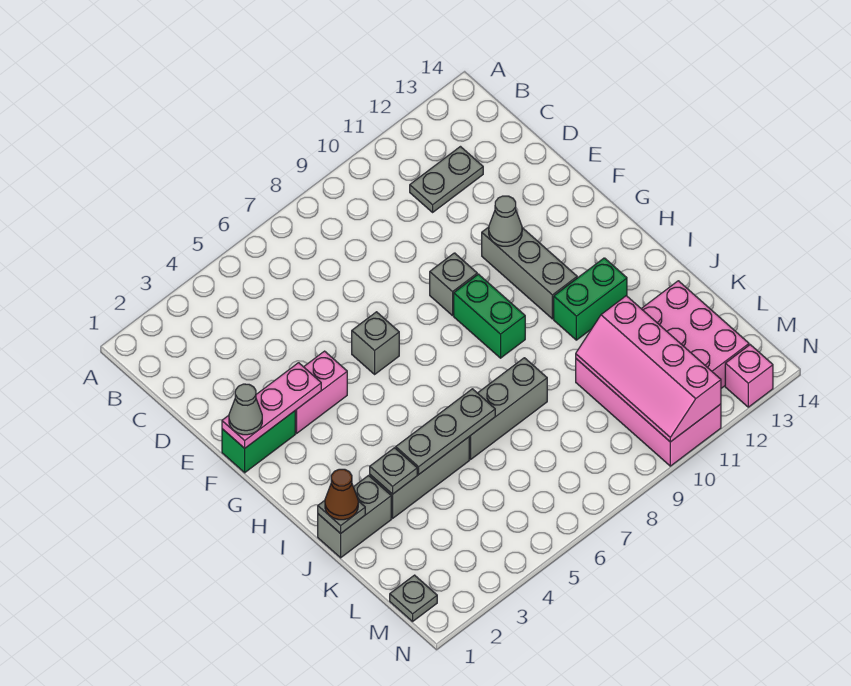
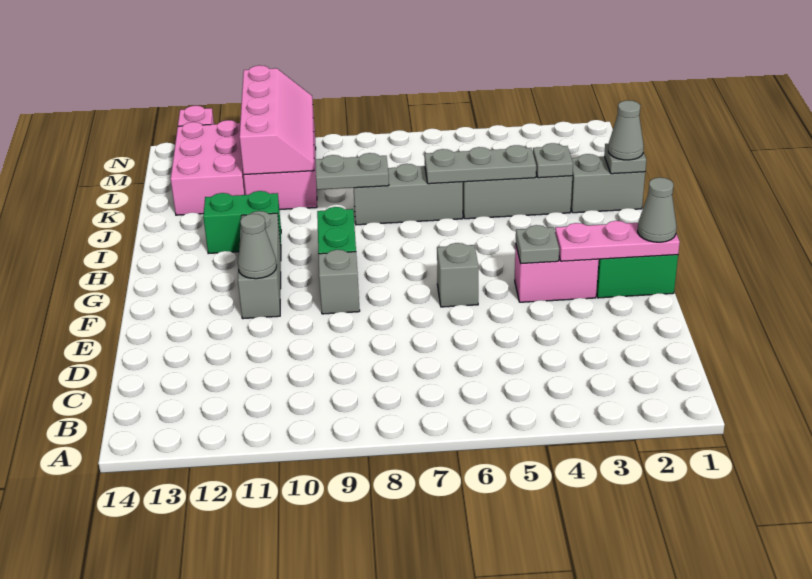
grey 1x2 plate [410,147,483,212] -> grey 1x2 plate moved to [315,153,389,190]
brown 1x1 cone [325,469,358,520] -> grey 1x1 cone [608,100,644,160]
grey 1x1 plate [390,575,437,621] -> grey 1x1 plate moved to [516,225,559,264]

